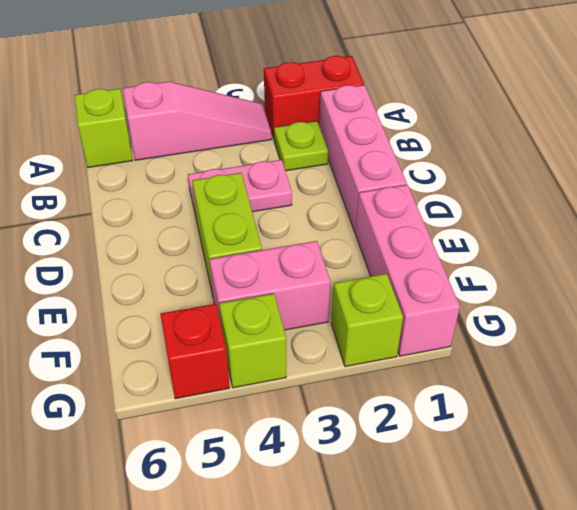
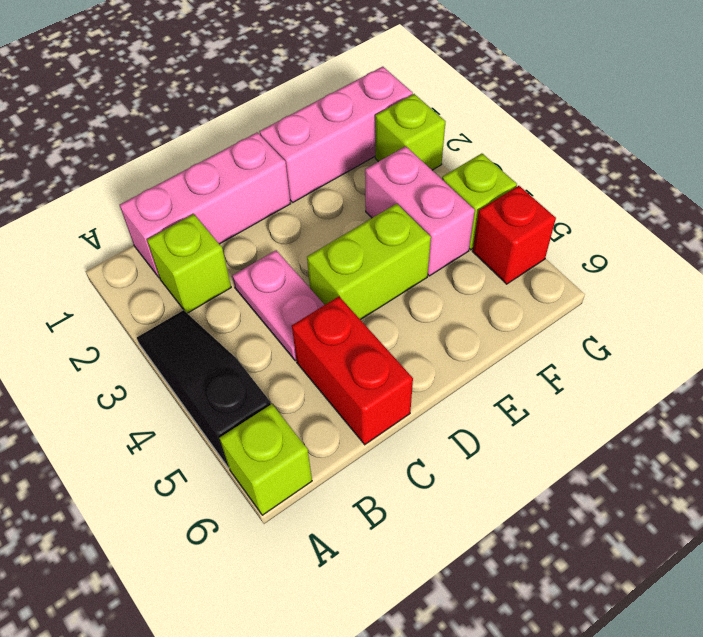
red 1x2 brick [264,56,364,139] -> red 1x2 brick moved to [292,297,413,445]
pink 1x3 slope [123,82,271,160] -> black 1x3 slope [137,310,271,468]
lime 1x1 plate [274,121,328,171] -> lime 1x1 brick [147,214,231,313]

